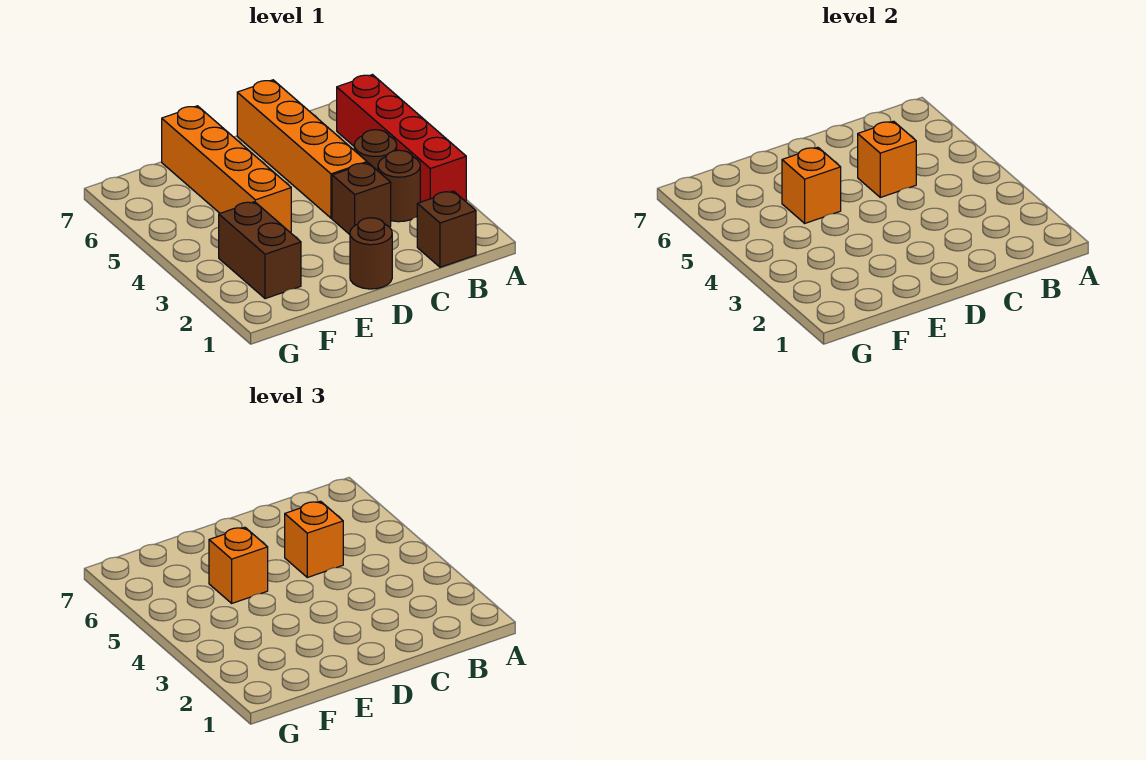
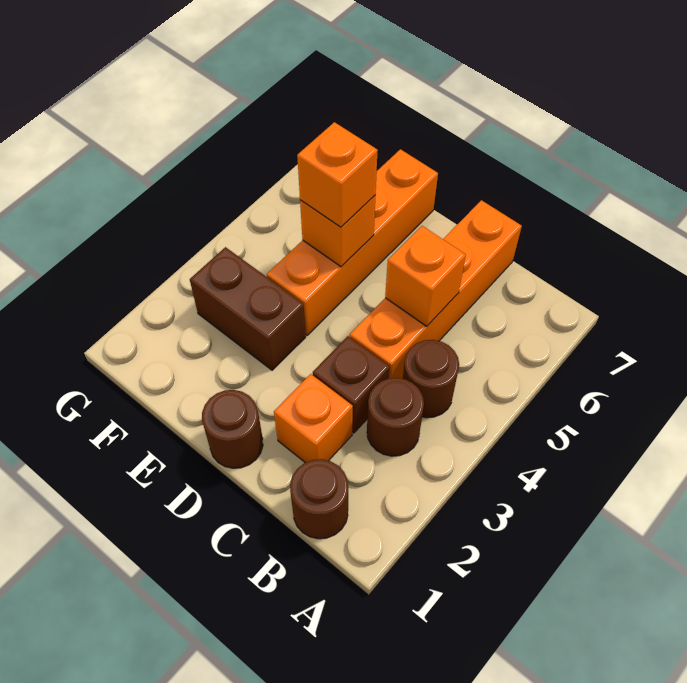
red 1x4 brick [337,75,466,202] -> none
brown 1x1 brick [417,191,476,267] -> brown 1x1 round brick [290,459,348,539]
orange 1x1 brick [285,501,343,577] -> orange 1x1 brick moved to [274,374,353,463]
brown 1x2 brick [219,202,301,299] -> brown 1x2 brick turned to [190,247,306,370]

